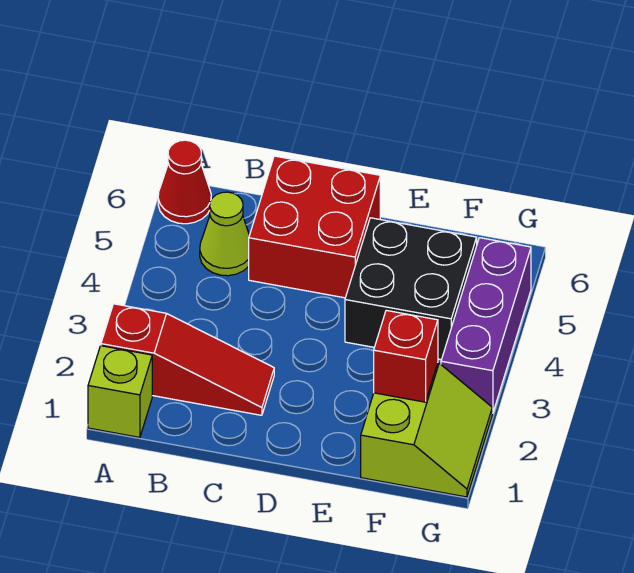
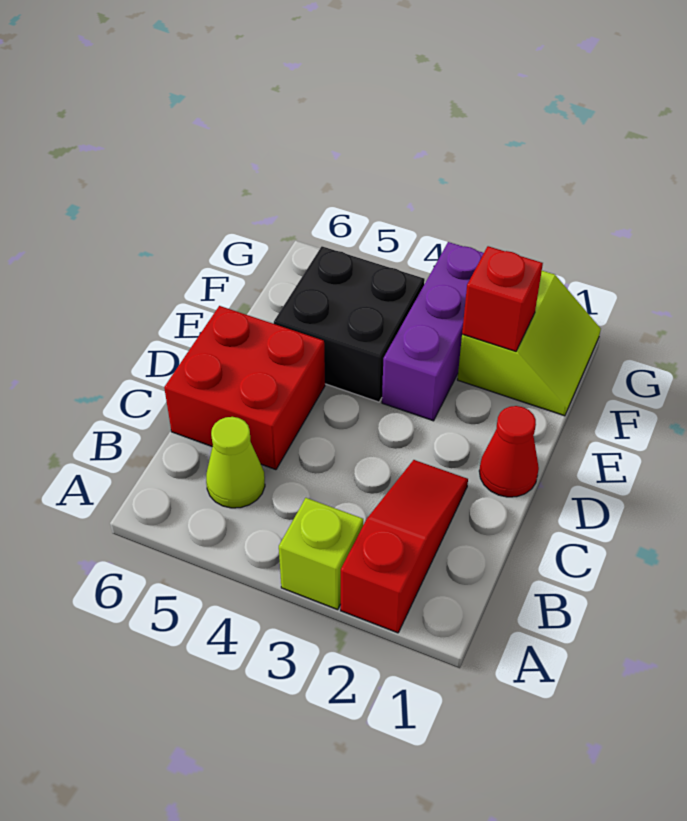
lime 1x1 brick [88,346,152,437] -> lime 1x1 brick moved to [279,498,363,609]
red 1x1 cone [158,140,211,224] -> red 1x1 cone moved to [479,406,539,497]
lime 2x2 slope [361,363,492,497] -> lime 2x2 slope turned to [457,271,601,416]
purple 1x3 brick [441,238,531,413] -> purple 1x3 brick turned to [382,242,484,421]

